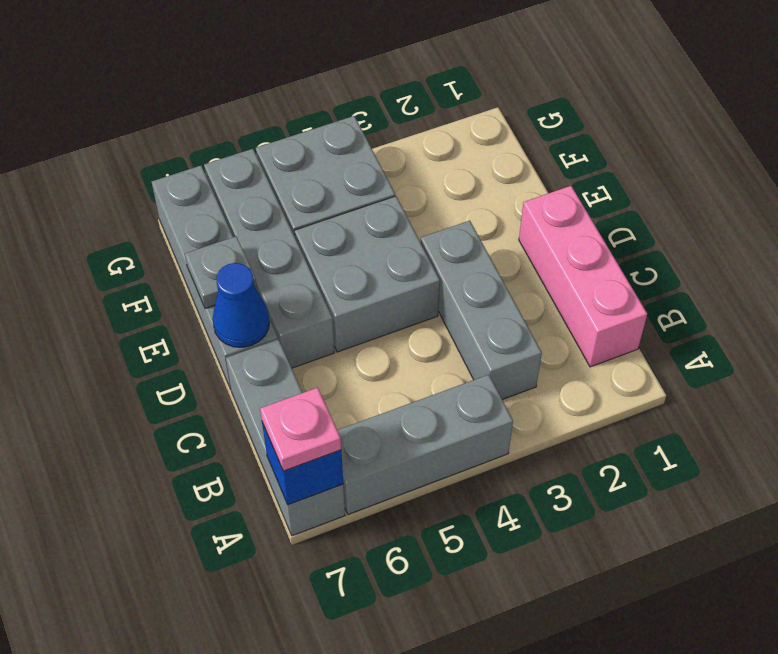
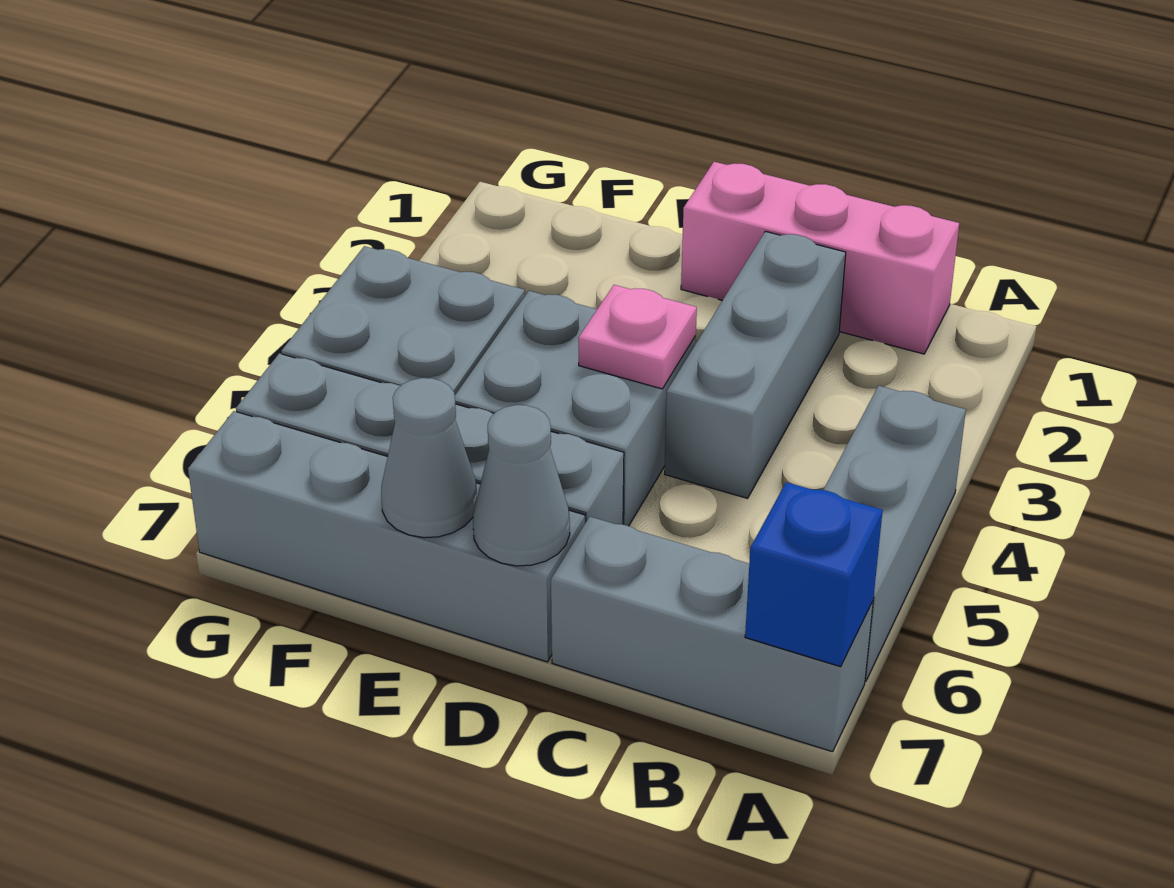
pink 1x1 plate [260,388,341,471] -> pink 1x1 plate moved to [578,285,697,389]
grey 1x3 brick [421,221,542,400] -> grey 1x3 brick turned to [665,231,846,498]
blue 1x1 cone [213,263,270,347] -> grey 1x1 cone [473,405,570,566]
grey 1x1 plate [185,236,257,309] -> grey 1x1 cone [381,378,477,538]

